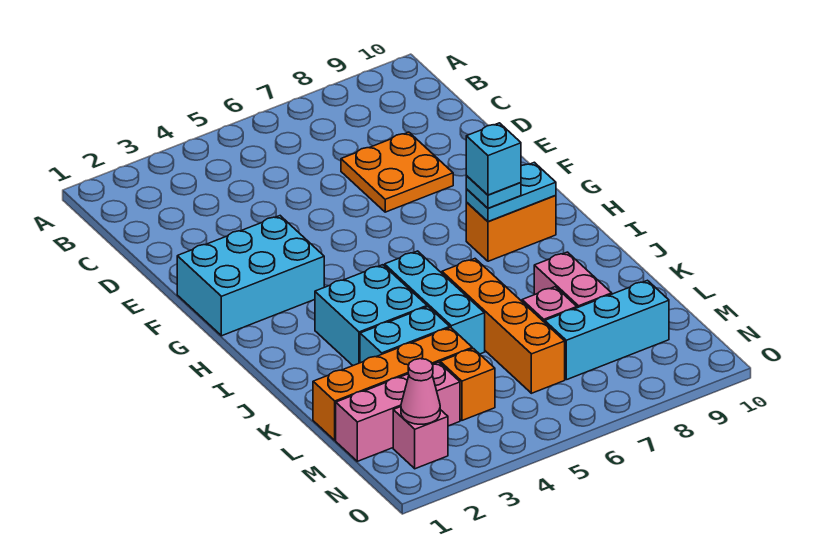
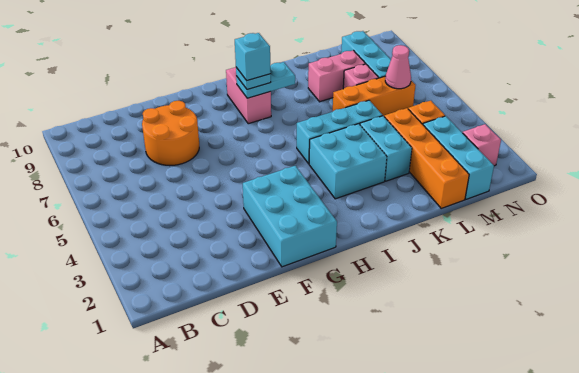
orange 2x2 plate [341,132,453,212] -> orange 2x2 round brick [142,101,199,166]
orange 1x2 brick [466,195,556,261] -> pink 1x2 brick [226,67,271,124]
cyan 1x2 plate [466,162,556,222] -> cyan 1x2 plate turned to [236,62,295,98]
orange 1x4 brick [442,259,565,393] -> orange 1x3 brick [333,76,416,116]
pink 1x3 brick [336,362,460,461] -> cyan 1x3 brick [423,116,494,199]
pink 1x1 cone [401,359,440,424] -> pink 1x1 cone moved to [385,45,411,89]

